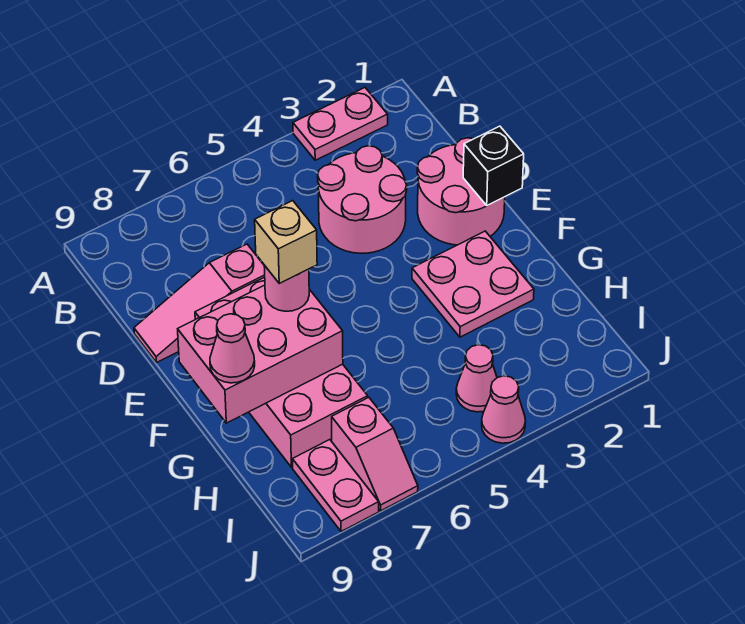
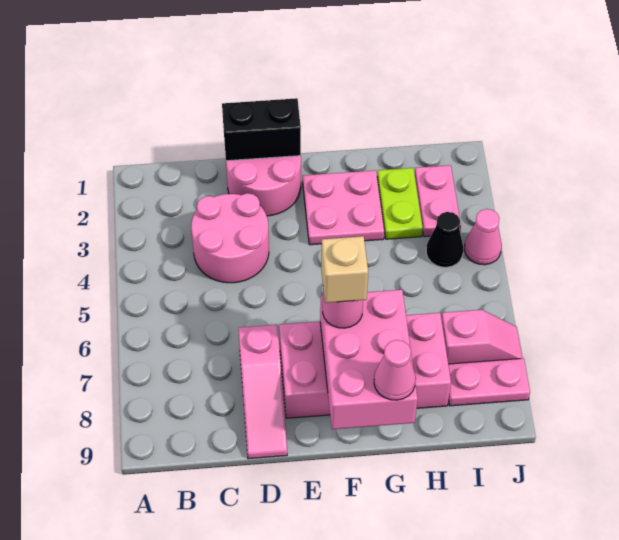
pink 1x2 plate [293,88,388,160] -> pink 1x2 plate moved to [415,165,461,237]
black 1x1 brick [463,126,524,205] -> black 1x2 brick [222,98,301,161]
none -> lime 1x2 plate [377,168,423,239]
pink 1x1 cone [456,345,497,412] -> black 1x1 cone [426,212,463,267]

